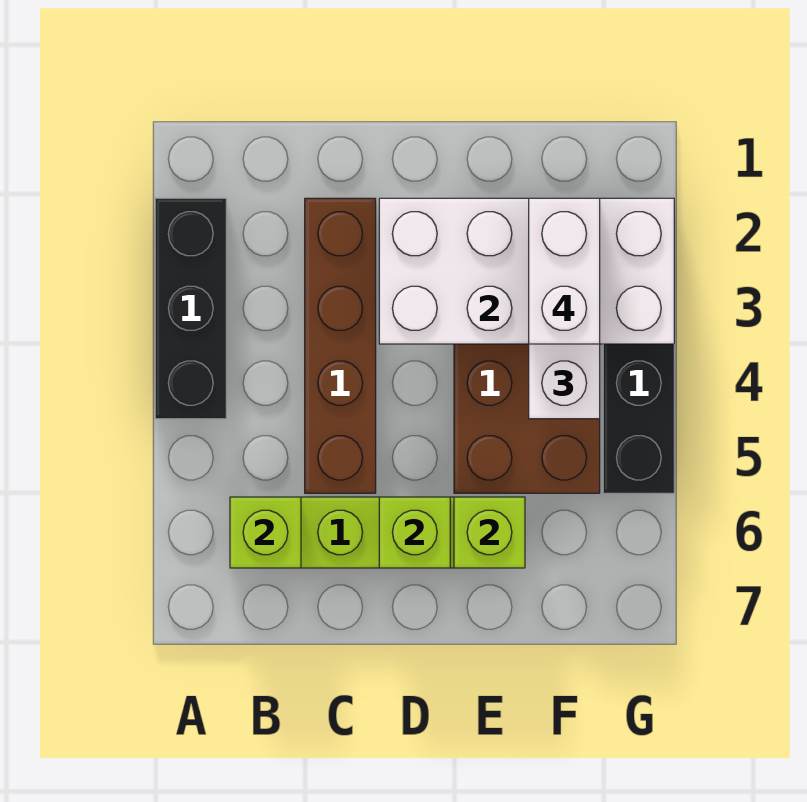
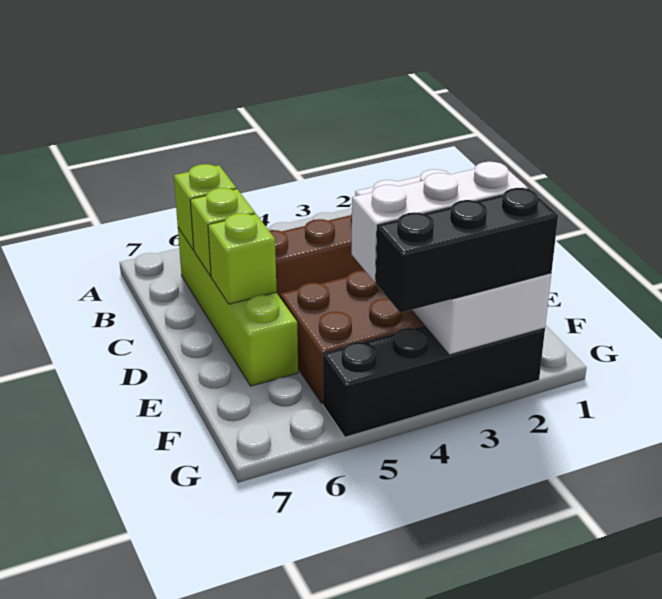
black 1x3 brick [155,198,226,419] -> black 1x3 brick moved to [376,188,558,313]
lime 1x1 brick [454,497,525,568] -> lime 1x1 brick moved to [190,188,255,276]
white 1x2 brick [529,198,600,344] -> none

